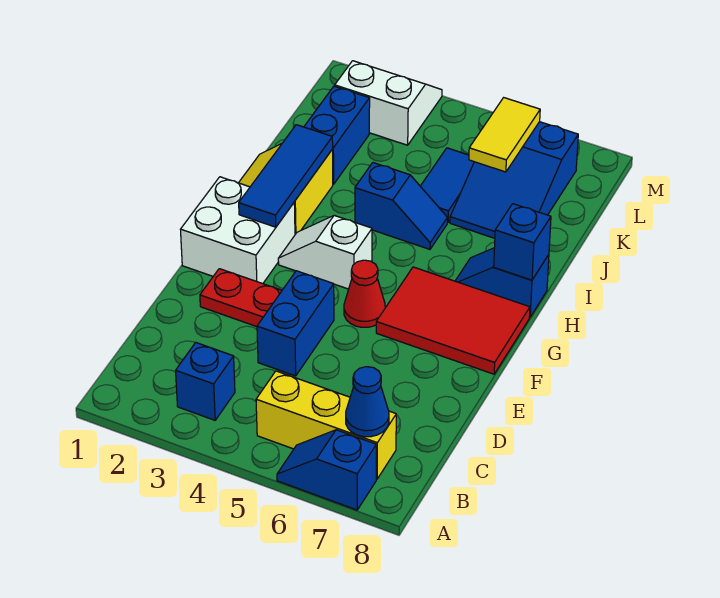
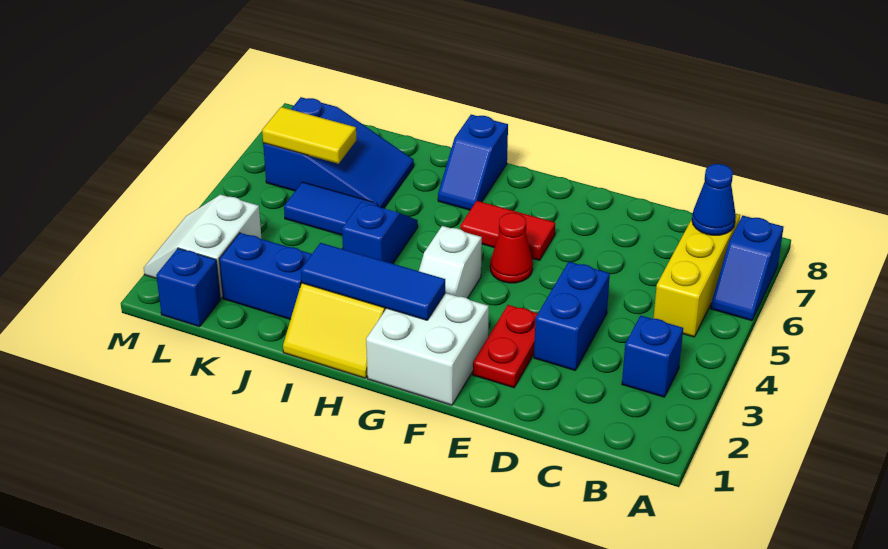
blue 1x2 brick [257,271,334,376] -> blue 1x2 brick turned to [534,262,610,370]
red 2x3 tile [376,267,530,374] -> red 1x2 tile [460,201,555,260]
blue 1x1 brick [494,204,551,280] -> blue 1x1 brick moved to [156,248,220,327]

